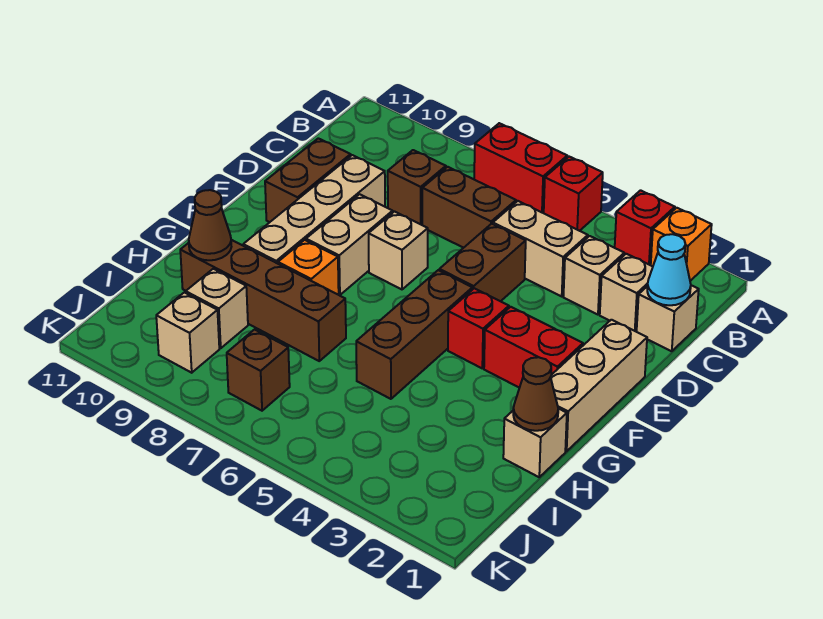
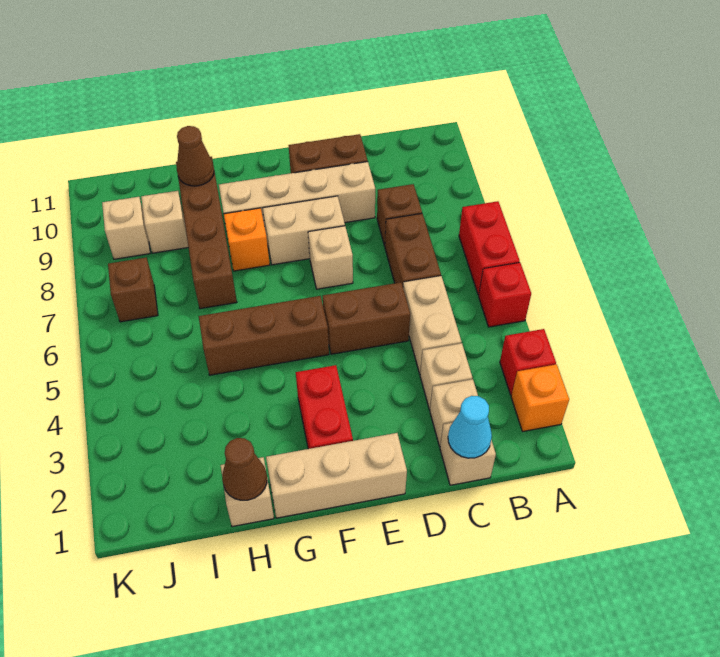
red 1x1 brick [448,288,509,368] -> none

